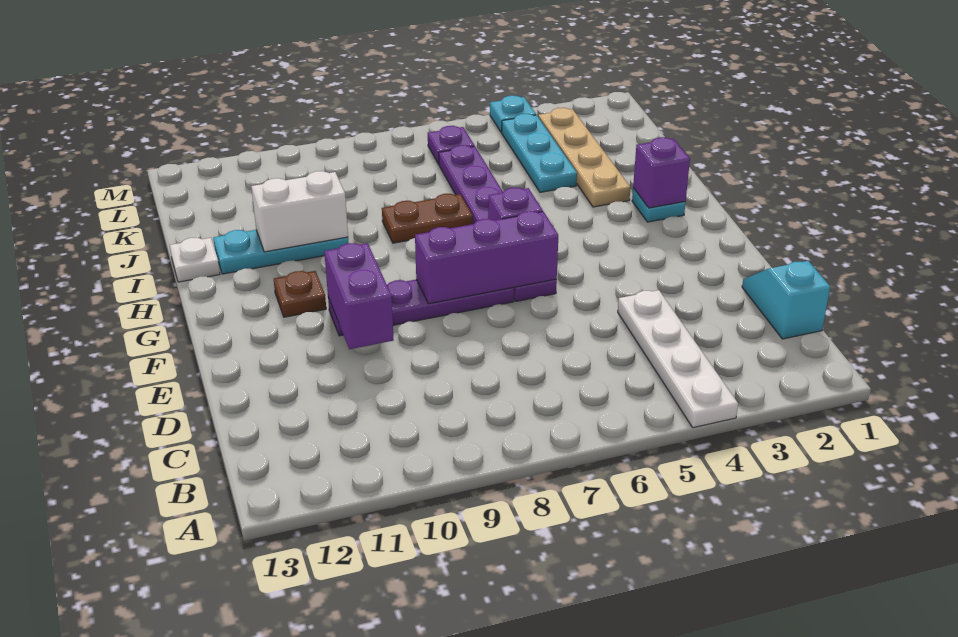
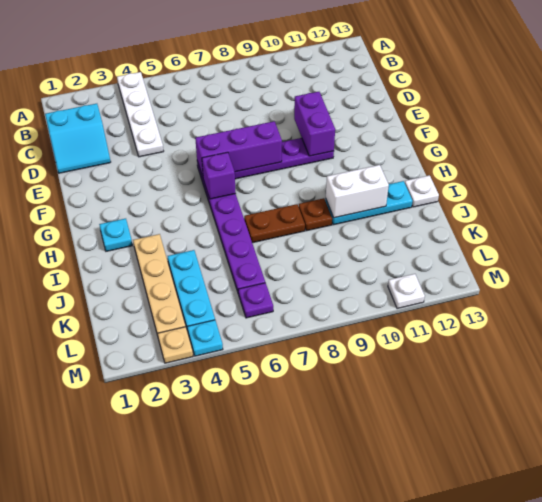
cyan 1x2 slope [742,261,830,339] -> cyan 2x2 slope [45,104,111,173]
brown 1x1 plate [274,271,326,317] -> brown 1x1 plate moved to [299,198,332,231]
purple 1x1 brick [633,137,690,208] -> none
none -> tan 1x1 plate [158,327,193,363]
none -> white 1x1 plate [388,274,425,309]

